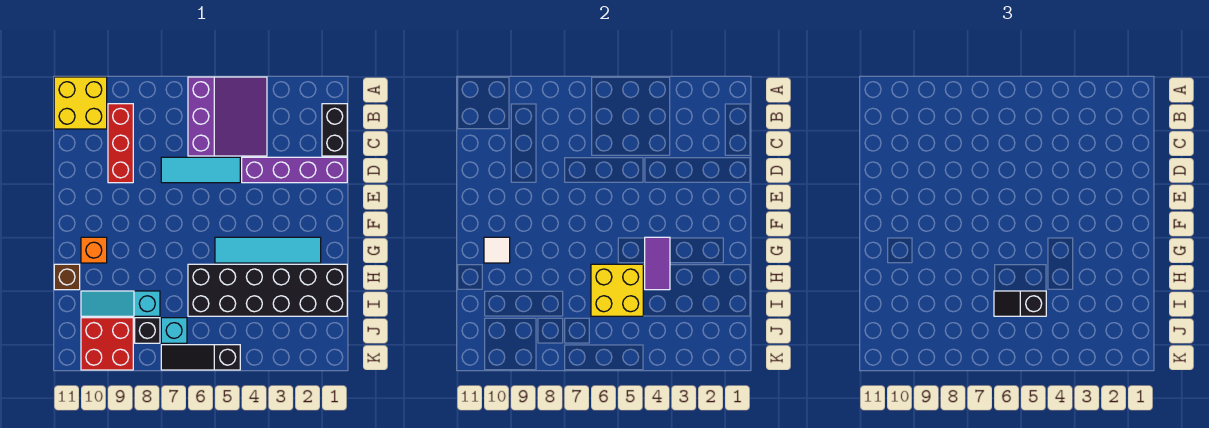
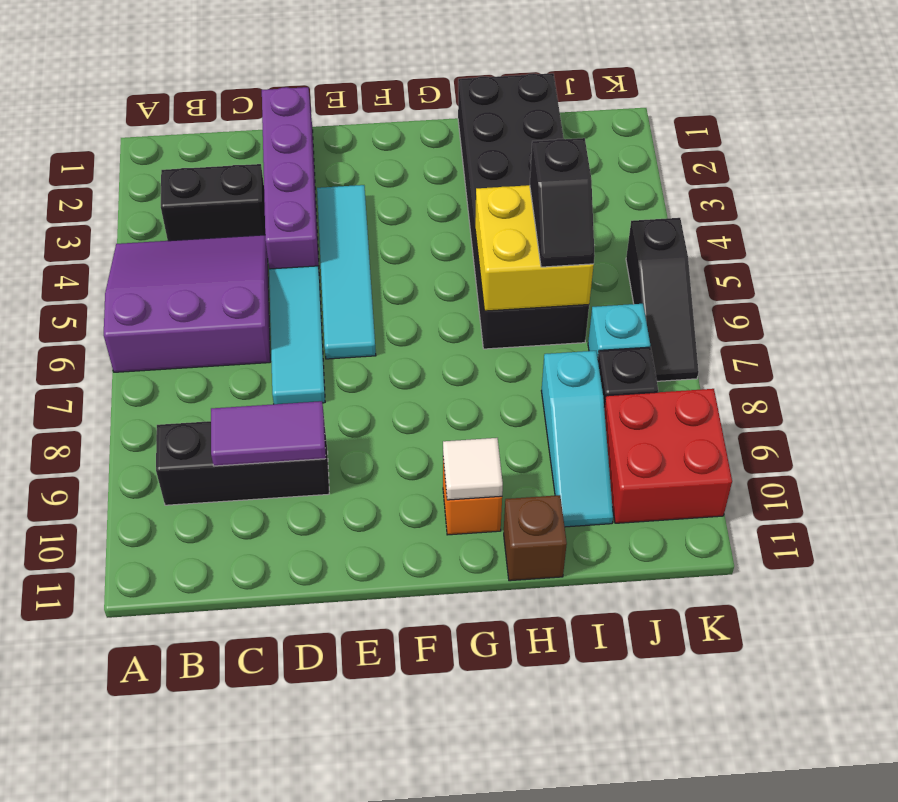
yellow 2x2 brick [54,77,107,129] -> none
black 1x2 brick [322,104,347,156] -> black 1x2 brick moved to [161,164,265,241]
red 1x3 brick [108,104,133,183] -> black 1x3 brick [156,421,329,505]
cyan 1x4 tile [215,237,321,263] -> cyan 1x4 tile moved to [317,185,376,359]
purple 1x2 tile [645,237,670,290] -> purple 1x2 tile moved to [211,401,326,466]

